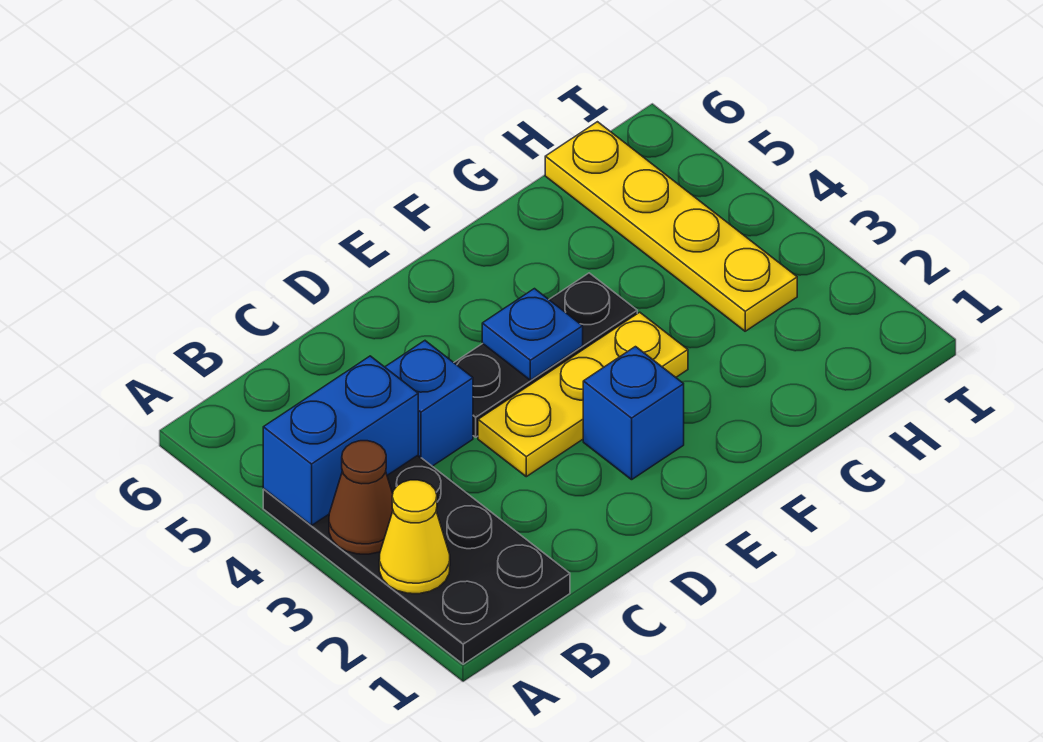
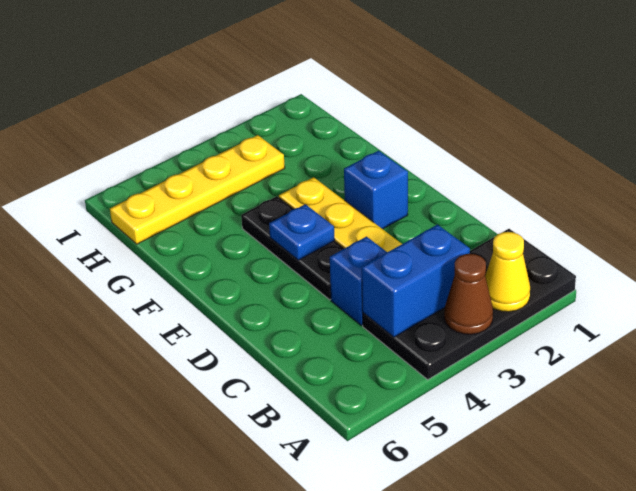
blue 1x2 brick [263,356,418,526] -> blue 1x2 brick turned to [362,225,470,337]

